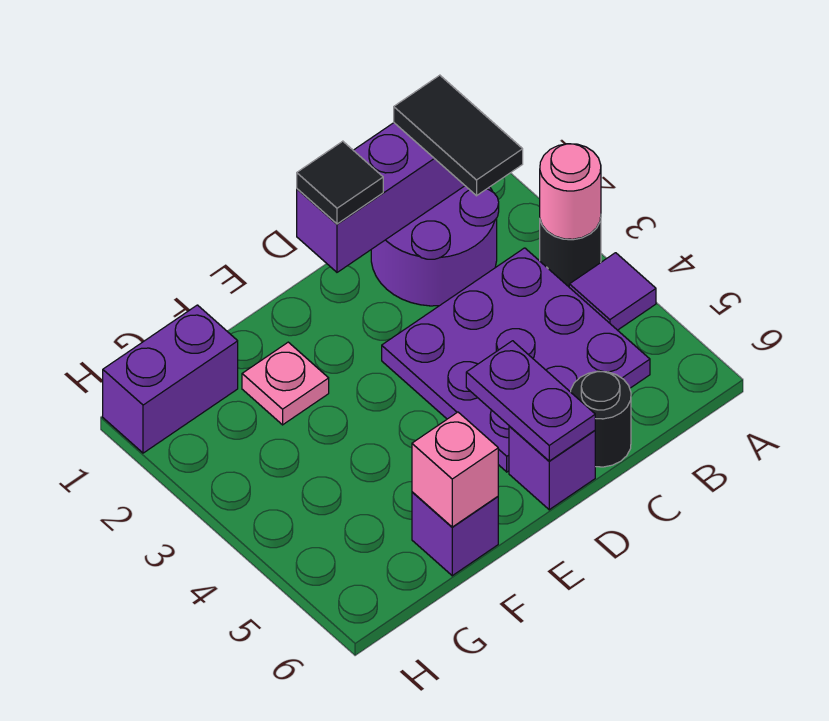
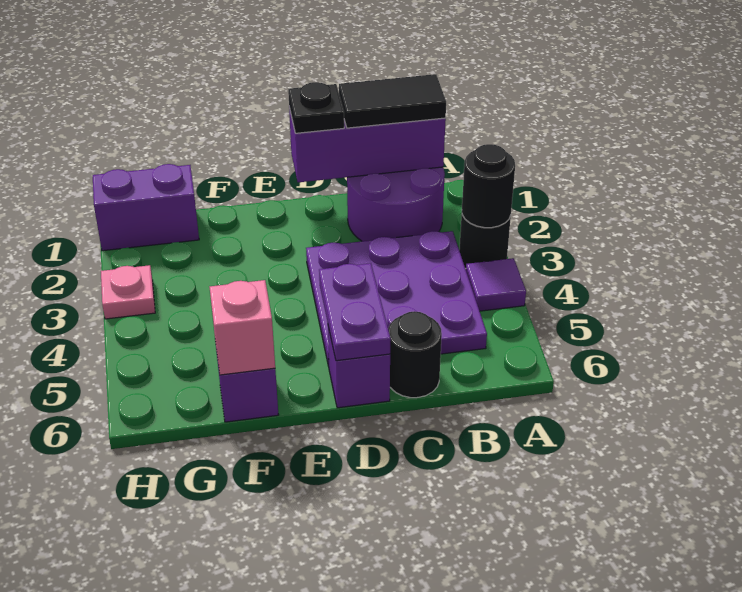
pink 1x1 round brick [540,144,601,239] -> black 1x1 round brick [462,144,515,228]
black 1x2 tile [394,75,523,196] -> black 1x2 tile turned to [339,74,446,128]
black 1x1 tile [297,141,383,224] -> black 1x1 plate [288,82,344,133]
pink 1x1 plate [242,342,329,425] -> pink 1x1 plate moved to [101,265,155,319]

